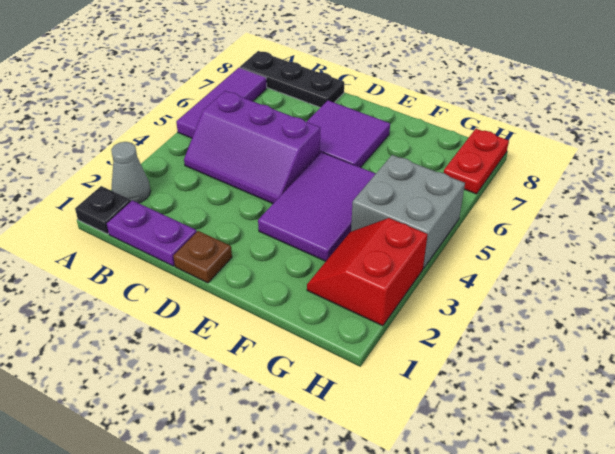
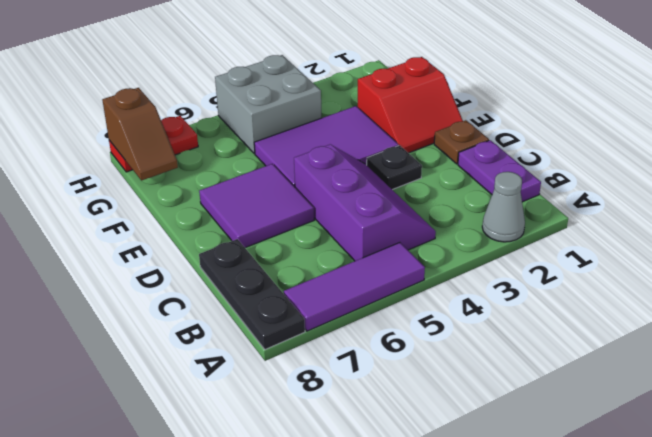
black 1x1 plate [75,186,131,234] -> black 1x1 plate moved to [367,145,422,190]
red 2x2 slope [307,218,428,326] -> red 2x2 slope moved to [358,57,463,153]
none -> brown 1x2 slope [102,88,178,181]

